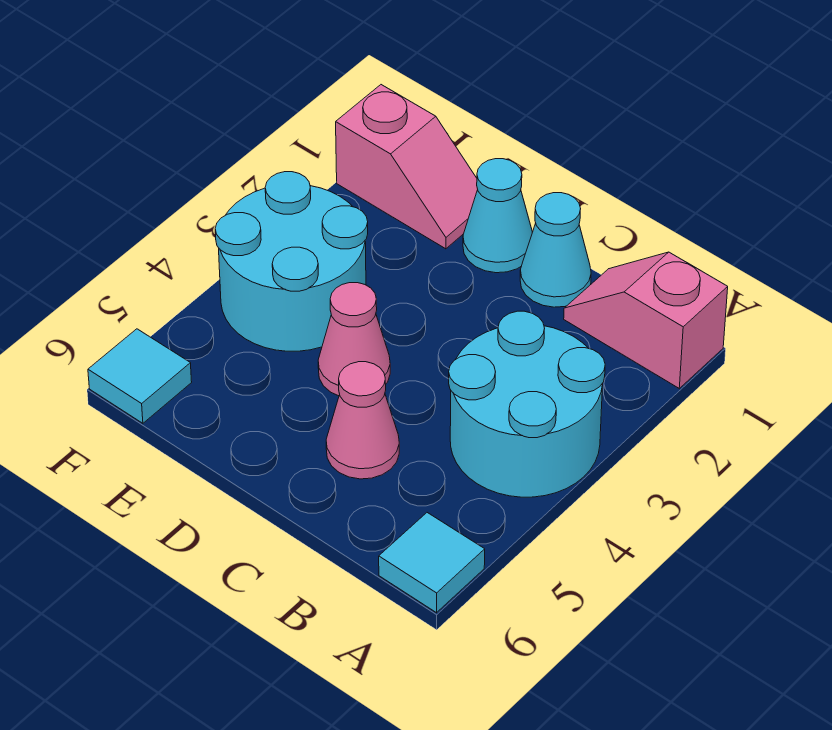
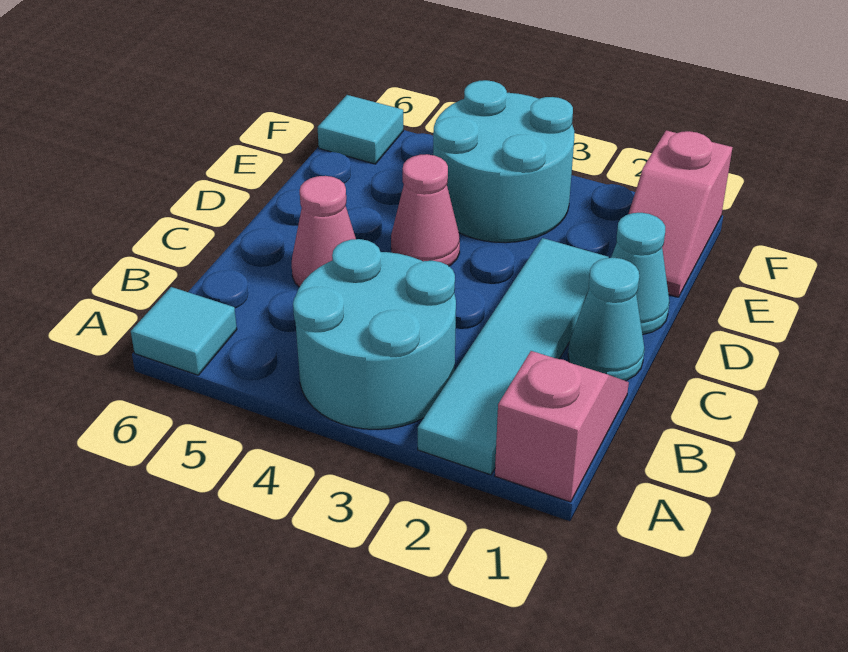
none -> cyan 1x4 tile [418,238,609,475]

